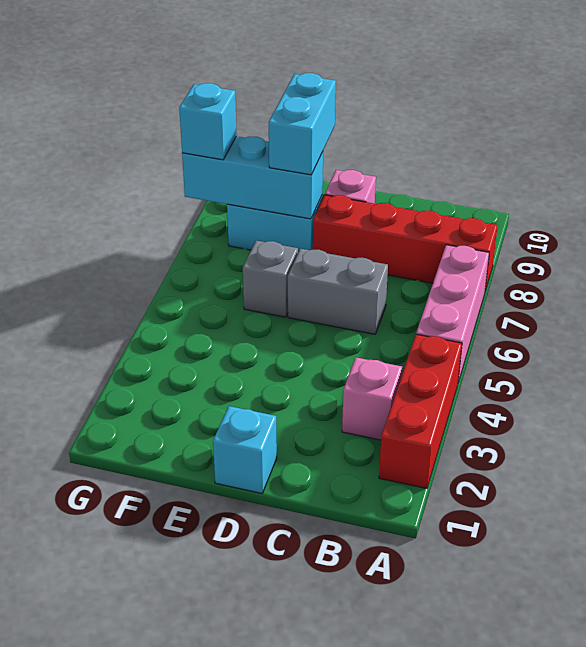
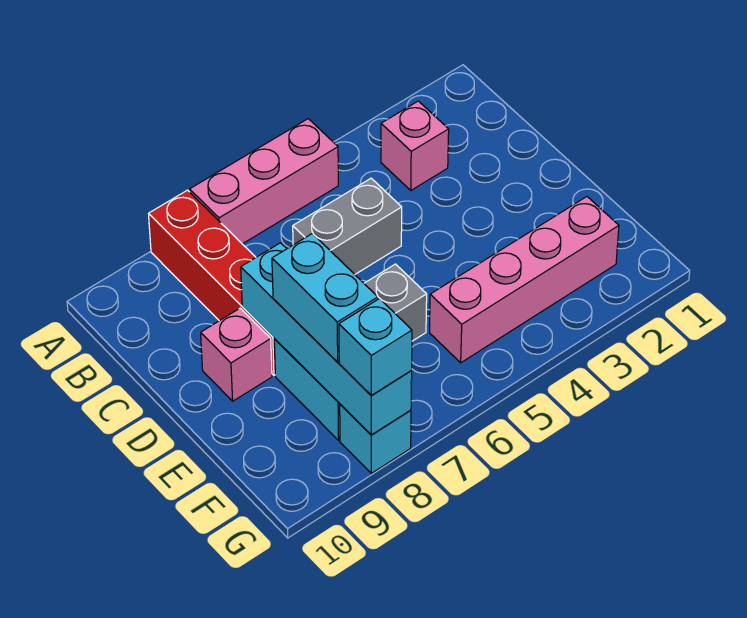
red 1x3 brick [379,334,462,488] -> none
grey 1x2 brick [288,249,388,334] -> grey 1x2 brick turned to [293,178,402,274]
cyan 1x1 brick [213,406,277,493] -> cyan 1x1 brick moved to [340,404,411,473]
cyan 1x3 brick [182,136,323,219] -> cyan 1x4 brick [241,243,412,435]
cyan 1x2 brick [269,73,336,175] -> cyan 1x2 brick turned to [272,234,378,362]
none -> pink 1x4 brick [430,197,619,363]

